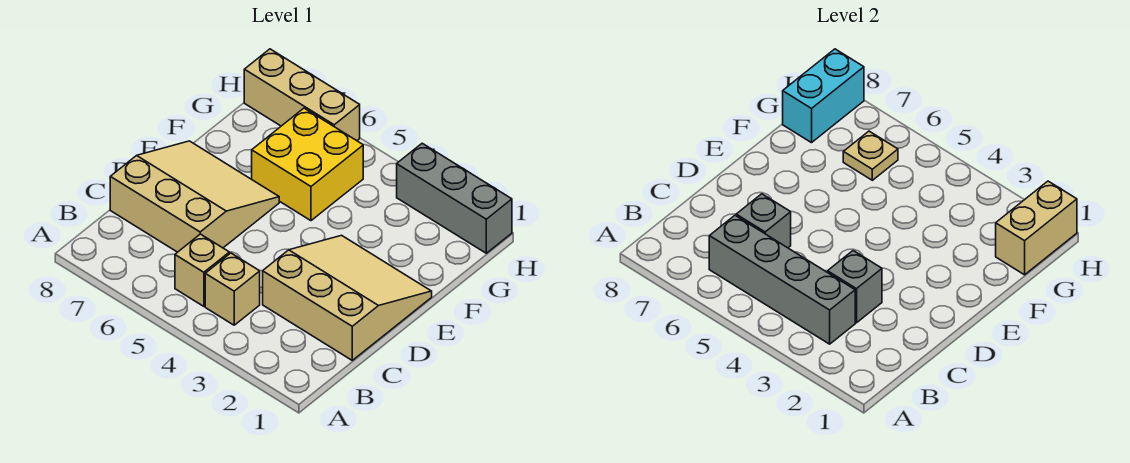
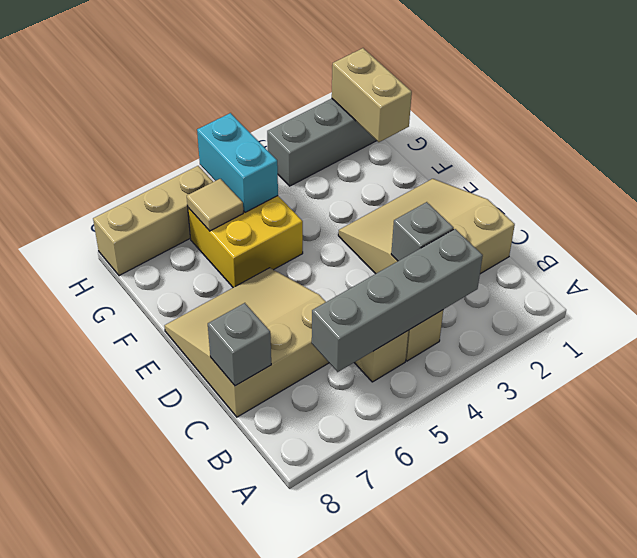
grey 1x1 brick [736,194,791,248] -> grey 1x1 brick moved to [208,303,271,386]
tan 1x1 plate [843,131,898,180] -> tan 1x1 tile [187,179,243,231]
cyan 1x2 brick [783,49,864,143] -> cyan 1x2 brick moved to [197,113,278,212]

